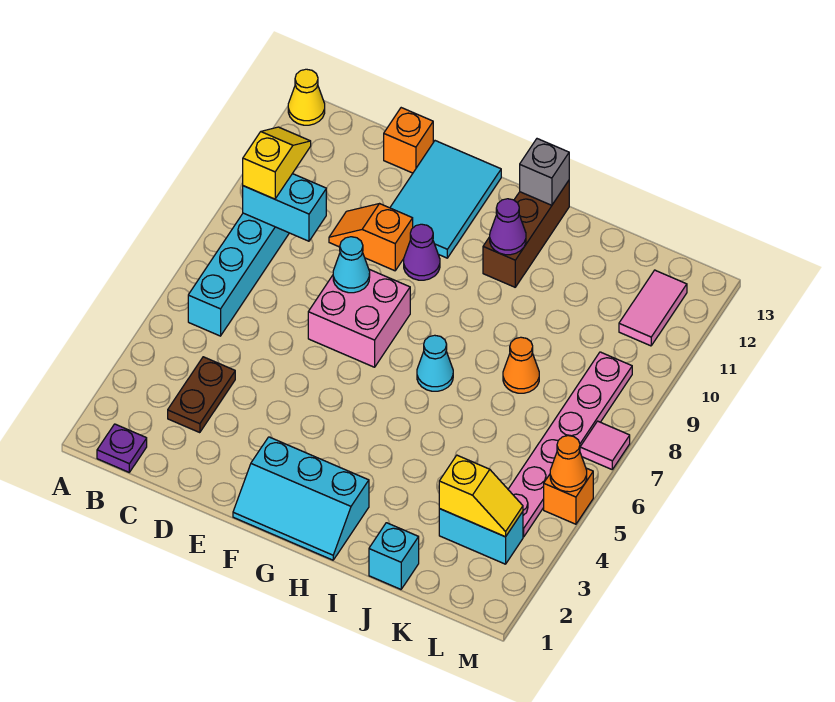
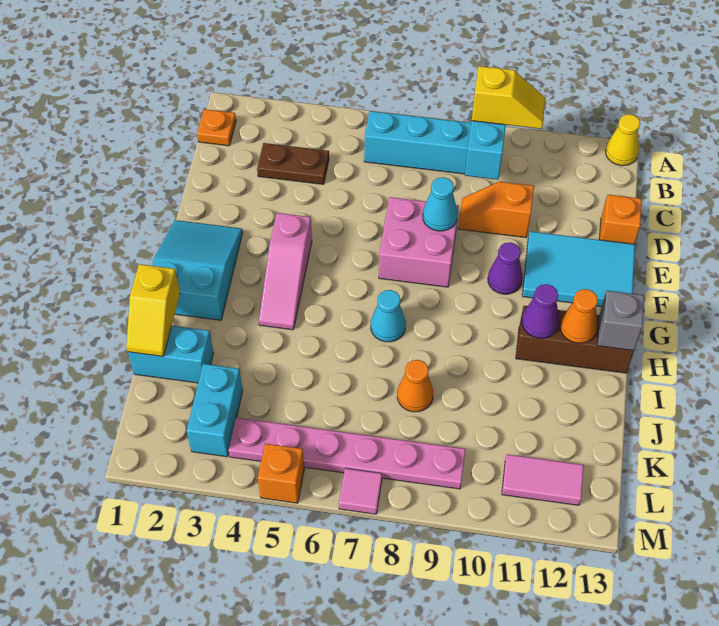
purple 1x1 plate [97,424,147,472] -> orange 1x1 plate [197,109,236,146]
orange 1x2 slope [329,204,413,271] -> orange 1x2 slope turned to [458,182,534,238]
cyan 2x3 slope [233,437,369,560] -> cyan 2x3 slope turned to [152,220,243,320]
none -> pink 1x3 slope [259,213,312,330]
cyan 1x1 brick [369,523,419,589] -> cyan 1x2 brick [128,326,213,383]
yellow 1x2 slope [439,455,523,537] -> yellow 1x2 slope moved to [126,264,180,356]
orange 1x1 cone [550,436,587,492] -> orange 1x1 cone moved to [560,289,598,343]

